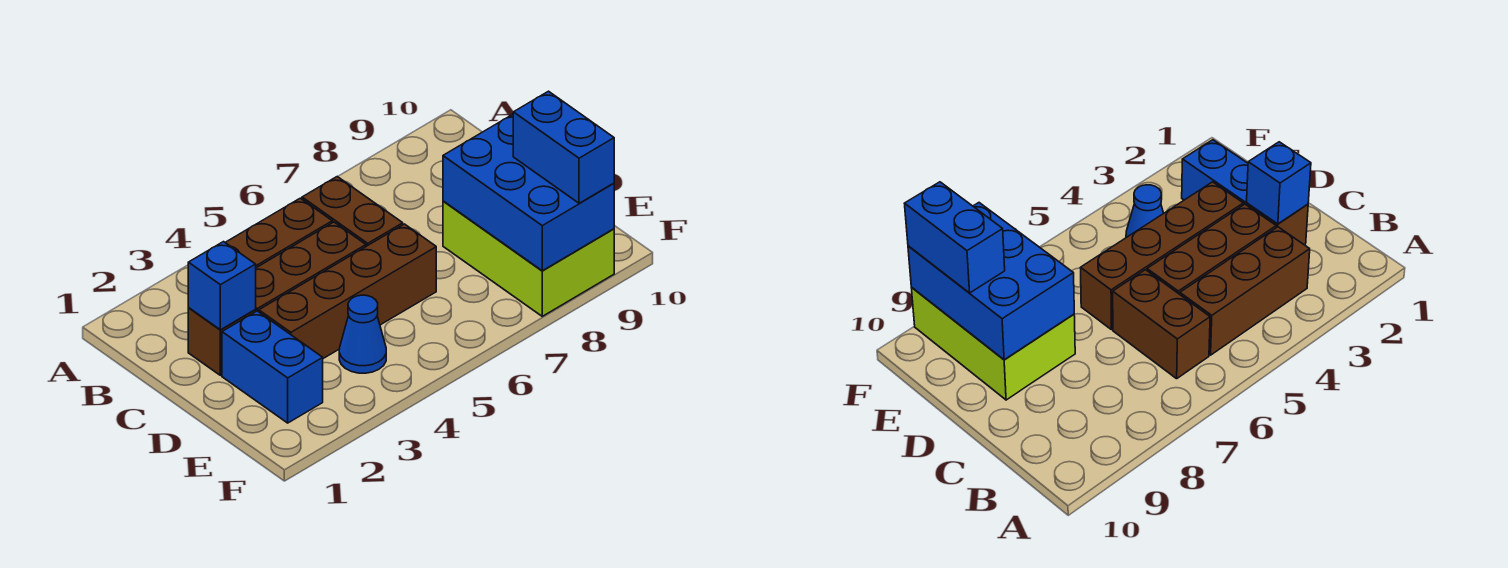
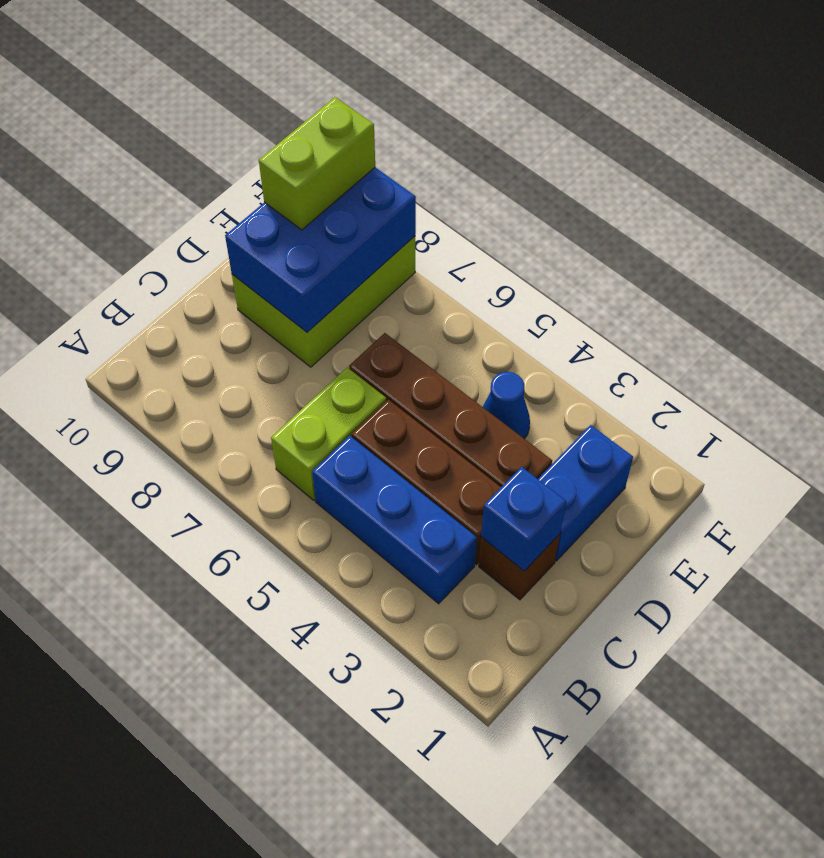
brown 1x3 brick [225,198,332,268] -> blue 1x3 brick [312,436,477,604]
brown 1x2 brick [302,177,403,246] -> lime 1x2 brick [271,367,386,500]
blue 1x2 brick [513,91,614,203] -> lime 1x2 brick [259,97,375,230]

